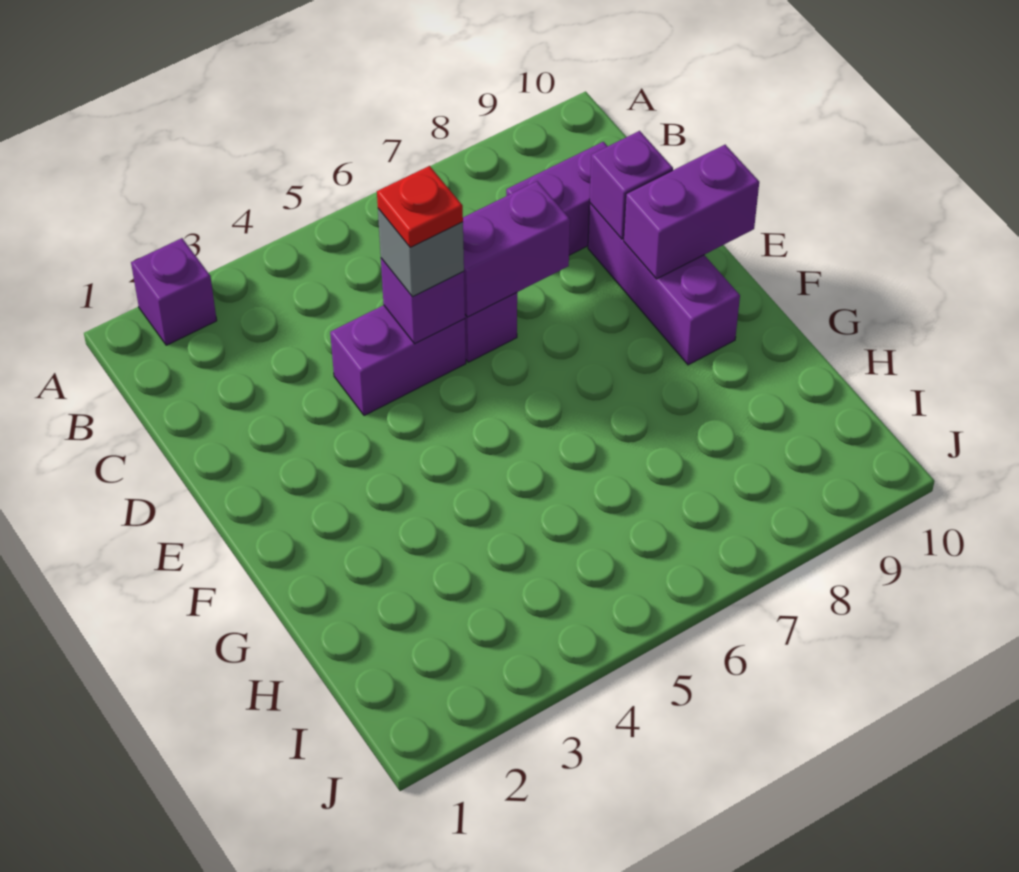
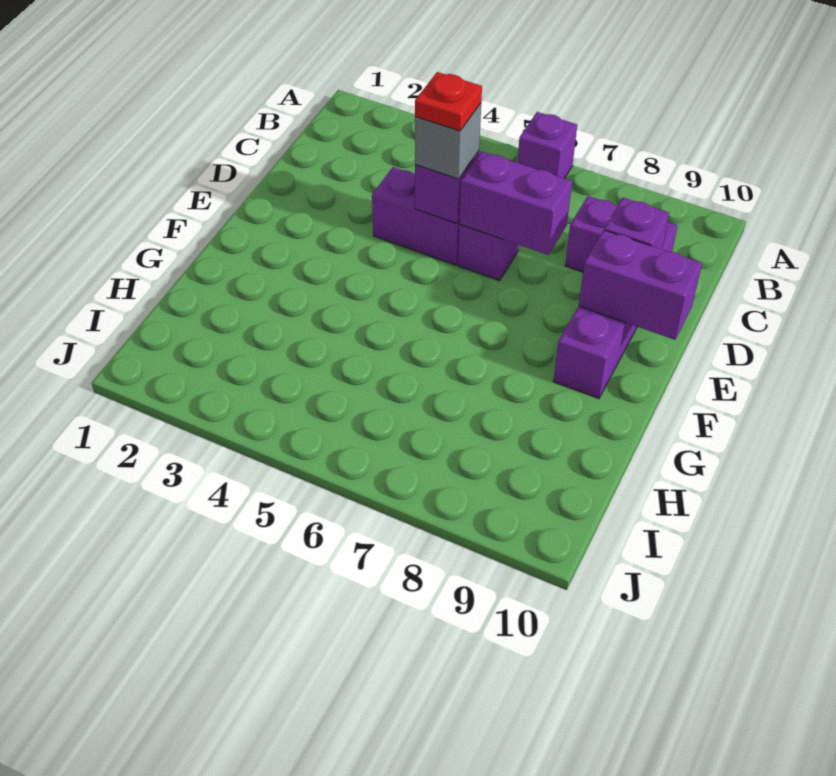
purple 1x1 brick [131,238,217,345] -> purple 1x1 brick moved to [517,112,577,178]

